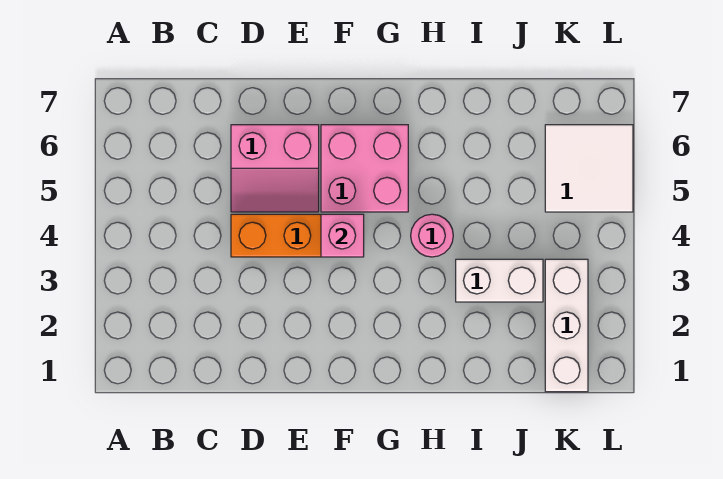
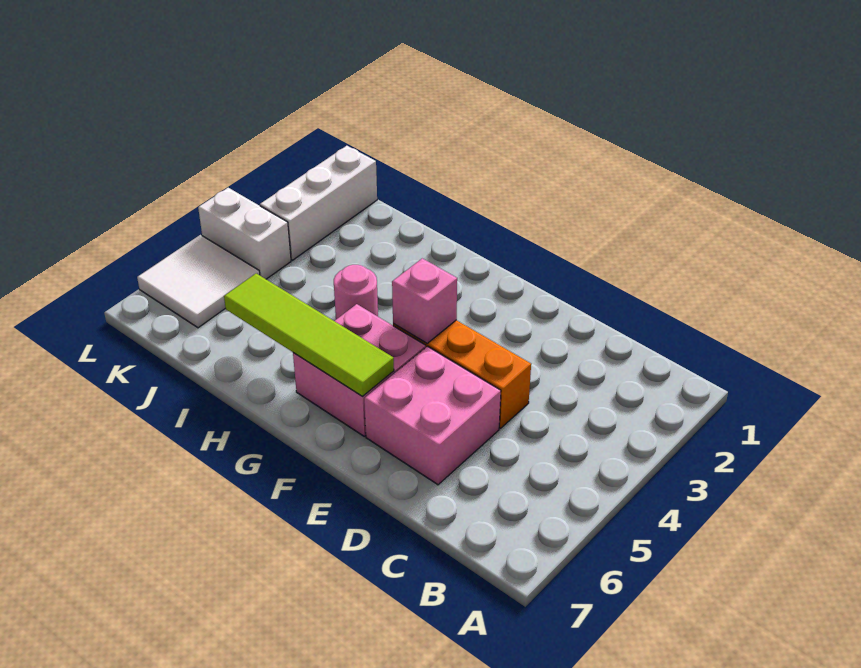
pink 2x2 slope [231,125,319,212] -> pink 2x2 brick [364,347,501,485]
none -> lime 1x4 tile [224,274,394,397]
white 1x2 brick [456,259,543,302] -> white 1x2 brick moved to [198,188,291,279]

